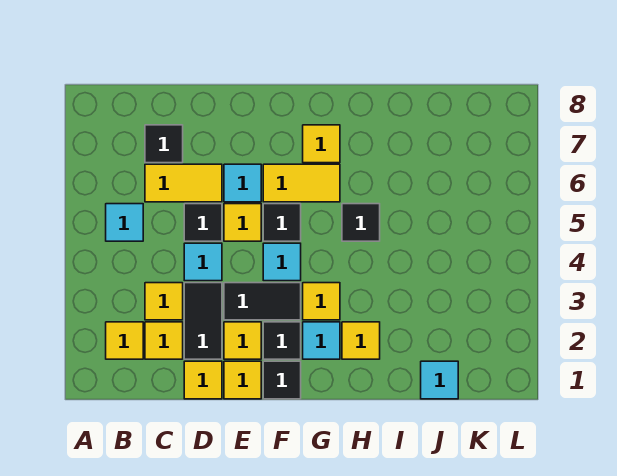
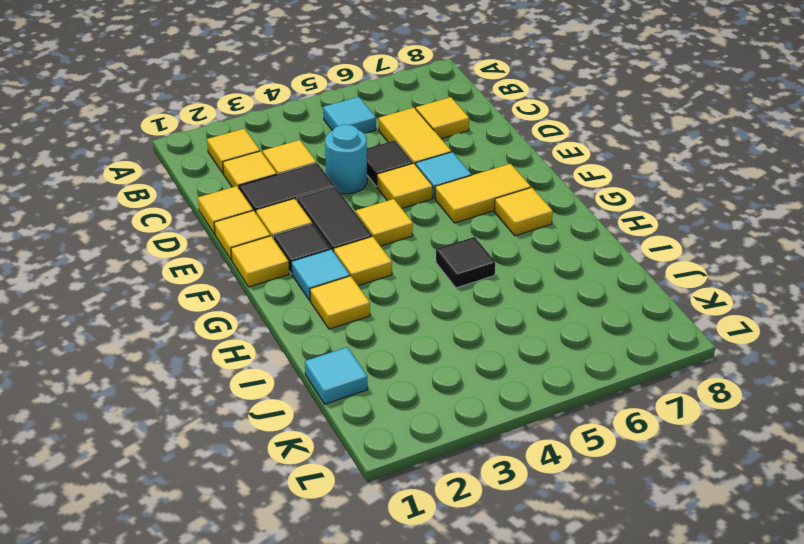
black 1x1 tile [145,125,183,163] -> yellow 1x1 tile [416,97,469,139]
cyan 1x1 tile [184,243,222,281] -> cyan 1x1 round brick [325,124,367,194]
black 1x1 tile [263,361,301,399] -> yellow 1x1 tile [231,236,289,287]
cyan 1x1 tile [263,243,301,281] -> yellow 1x1 tile [356,199,413,246]
black 1x1 tile [263,204,301,241] -> none
yellow 1x2 tile [263,164,340,202] -> yellow 1x2 tile turned to [435,164,531,223]

